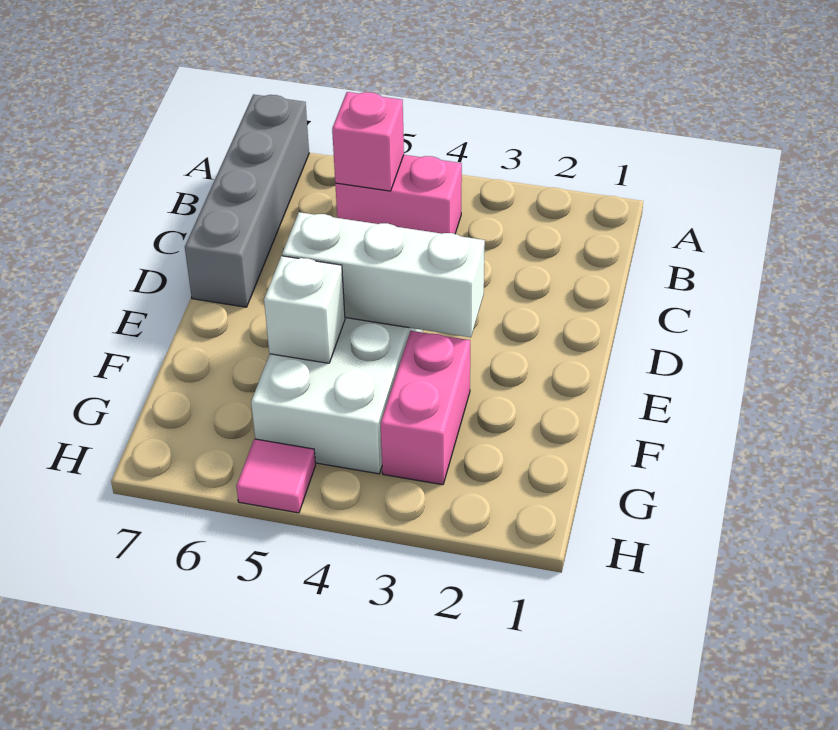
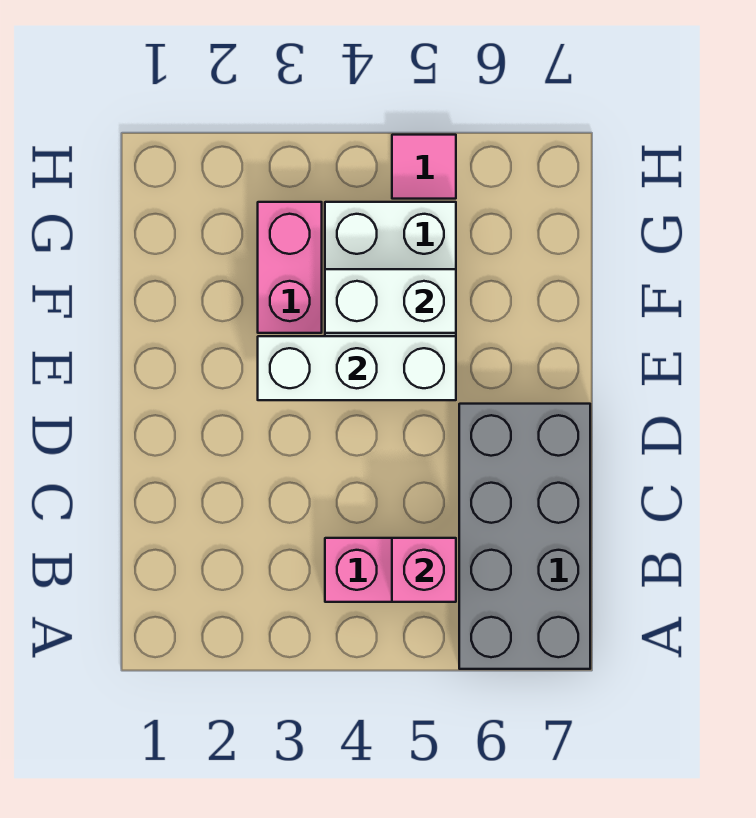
grey 1x4 brick [185,95,309,307] -> grey 2x4 brick [459,404,590,669]
white 1x1 brick [264,256,345,363] -> white 1x2 brick [325,269,456,333]

